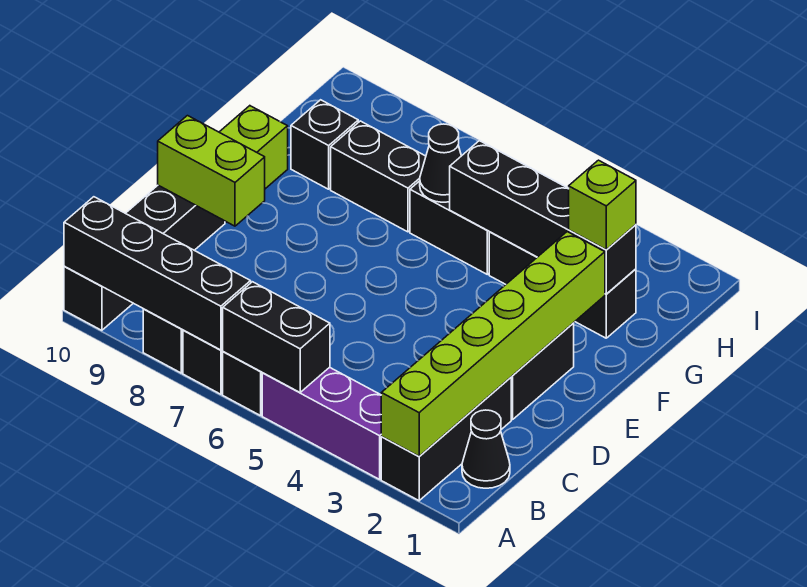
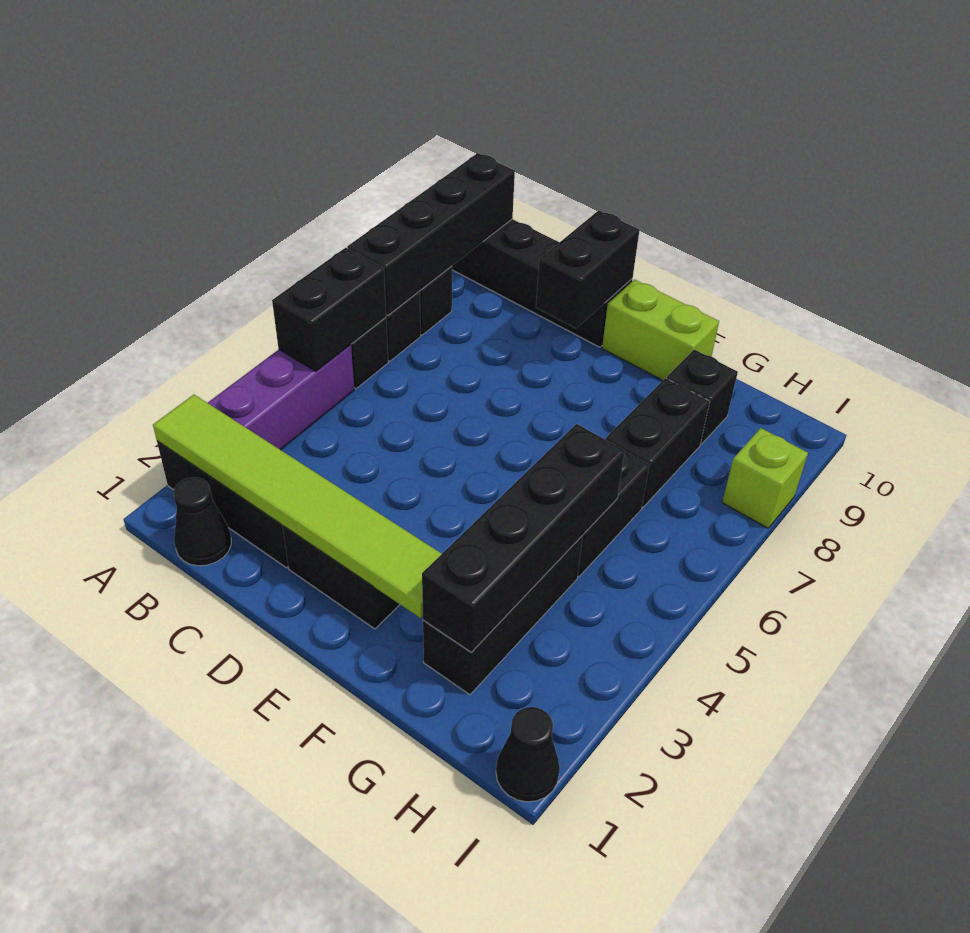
lime 1x6 brick [381,232,605,456] -> lime 1x6 tile [153,395,442,618]
lime 1x2 brick [158,116,265,226] -> black 1x2 brick [536,210,639,328]
lime 1x1 brick [569,160,636,250] -> lime 1x1 brick moved to [722,428,808,528]
black 1x1 cone [420,124,461,202] -> black 1x1 cone moved to [496,707,560,802]

